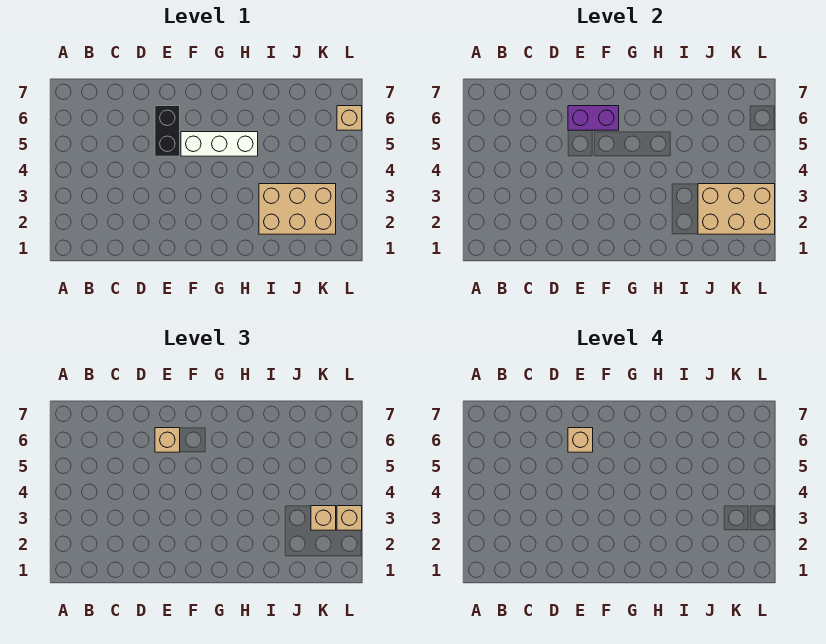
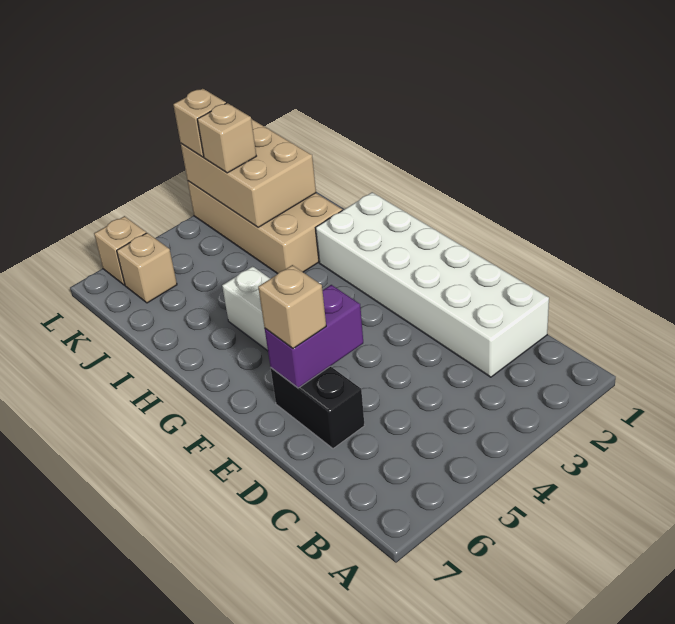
none -> white 2x6 brick [316,192,549,377]
black 1x2 brick [155,106,180,156] -> black 1x2 brick turned to [271,366,365,449]
purple 1x2 brick [568,106,619,130] -> purple 1x2 brick turned to [265,285,363,388]
tan 1x1 brick [568,428,593,452] -> tan 1x1 brick moved to [117,233,177,303]
tan 2x3 brick [259,184,336,234] -> tan 2x4 brick [188,181,342,274]

